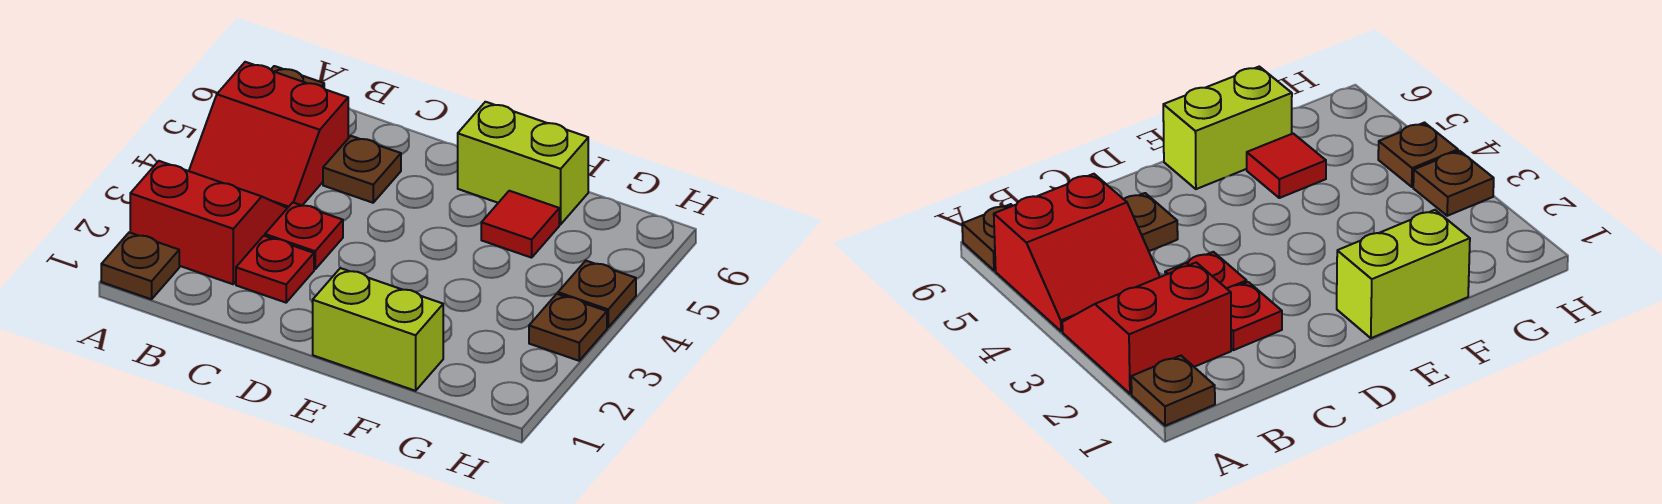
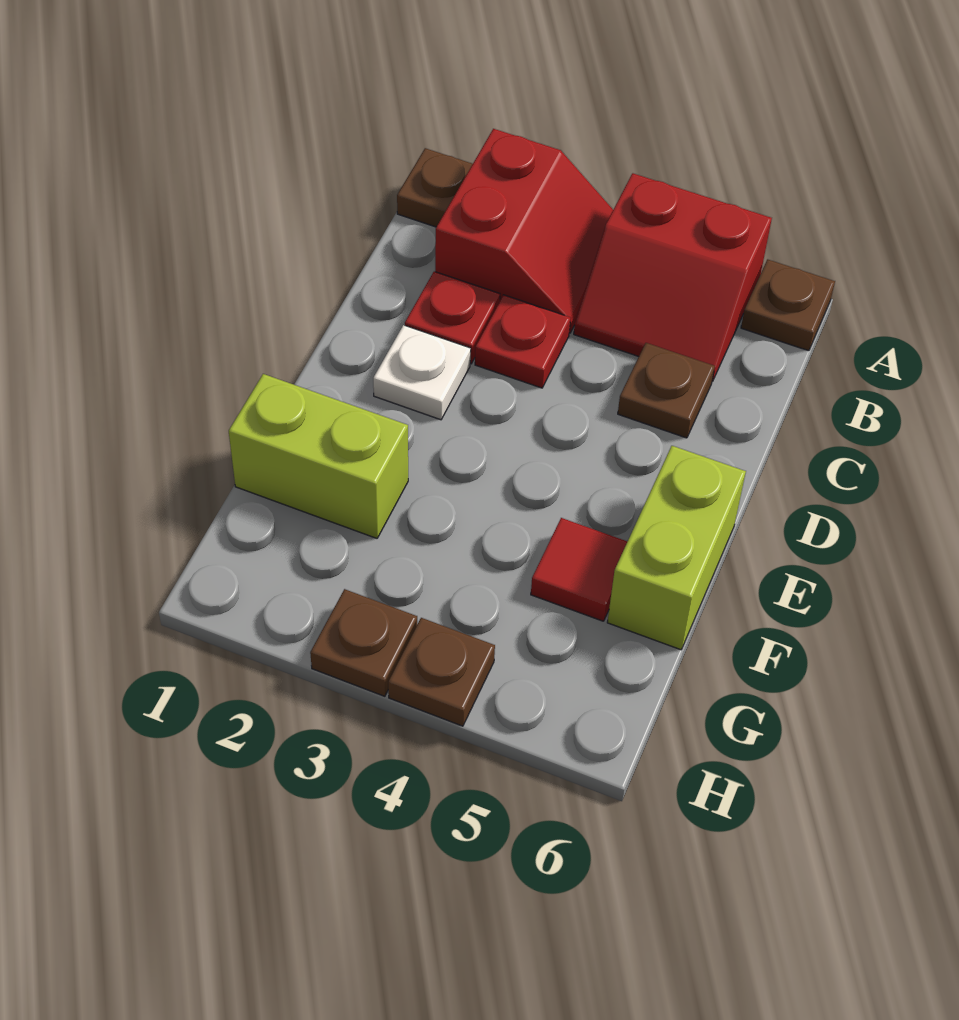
red 2x2 slope [189,62,348,208] -> red 2x2 slope turned to [574,173,772,381]
none -> white 1x1 plate [373,325,471,420]
lime 1x2 brick [313,268,443,391] -> lime 1x2 brick turned to [229,374,408,538]

